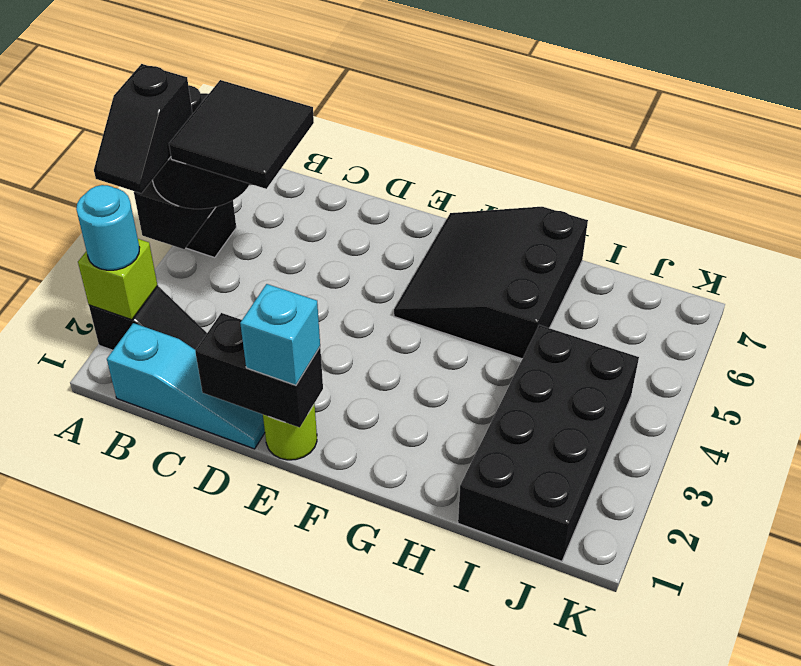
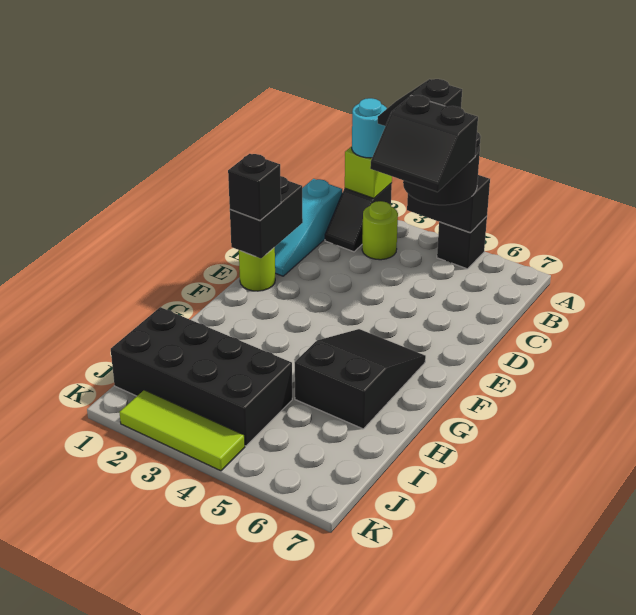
none -> lime 1x1 round brick [362,201,398,260]
black 2x2 tile [169,80,314,189] -> black 2x2 slope [370,95,478,192]
cyan 1x1 brick [240,284,320,385] -> black 1x1 brick [228,154,281,221]
black 3x3 slope [394,207,588,359] -> black 2x3 slope [295,329,426,429]
none -> lime 1x3 tile [119,390,245,471]

